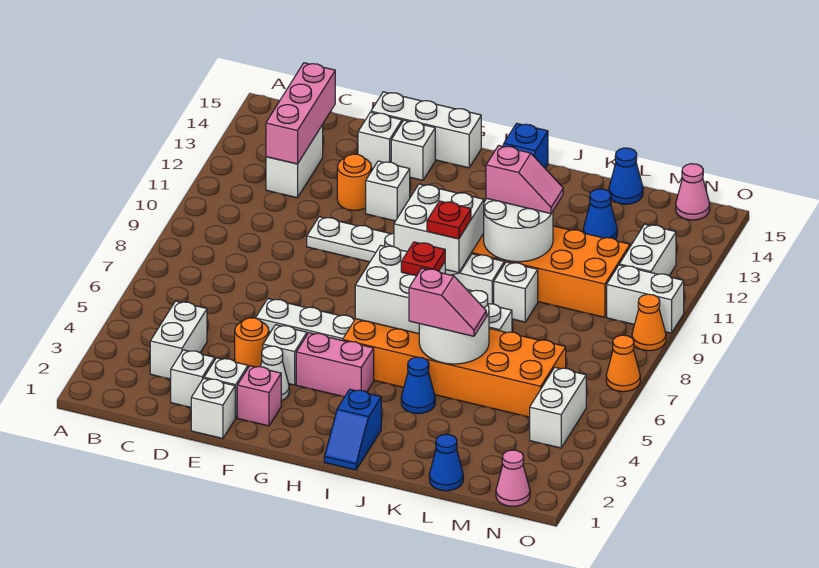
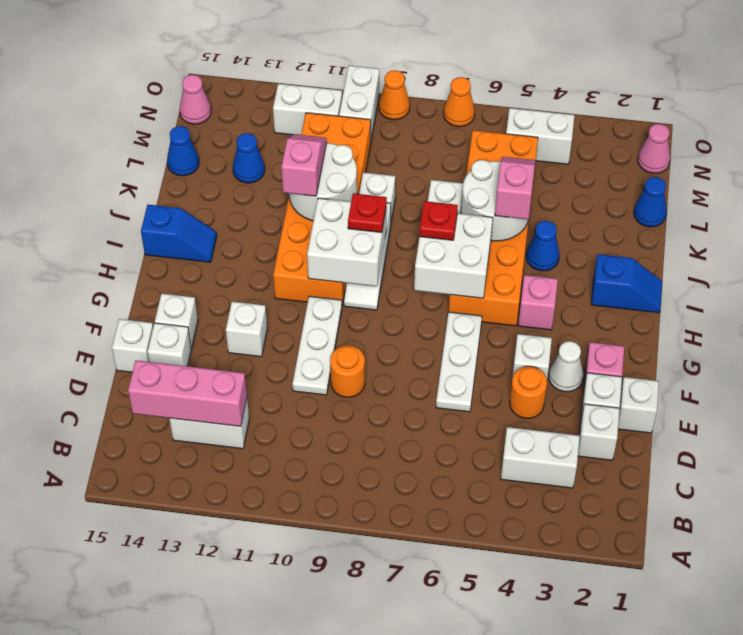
orange 1x1 round brick [337,154,371,210] -> orange 1x1 round brick moved to [330,346,365,397]
white 1x3 brick [371,92,481,168] -> white 1x1 brick [112,319,153,372]
pink 1x2 brick [296,333,374,397] -> pink 1x1 brick [518,275,558,330]

